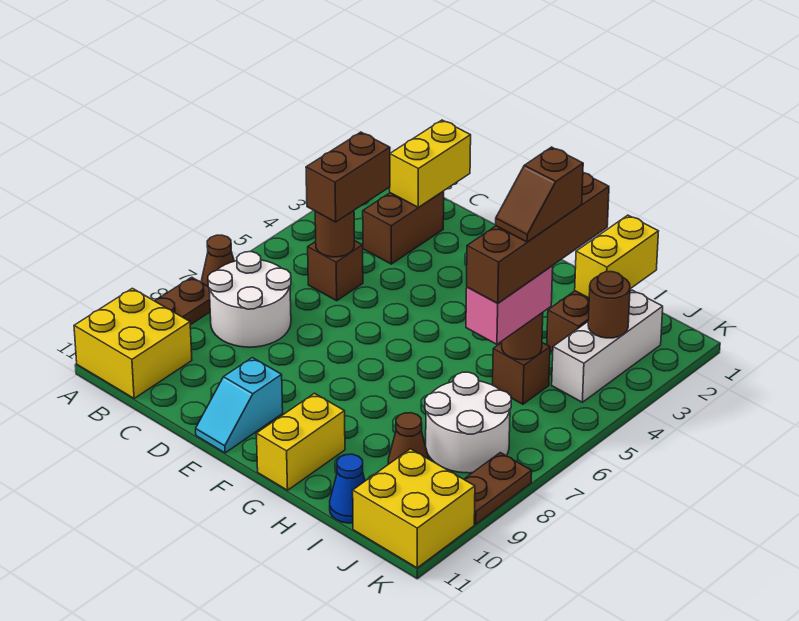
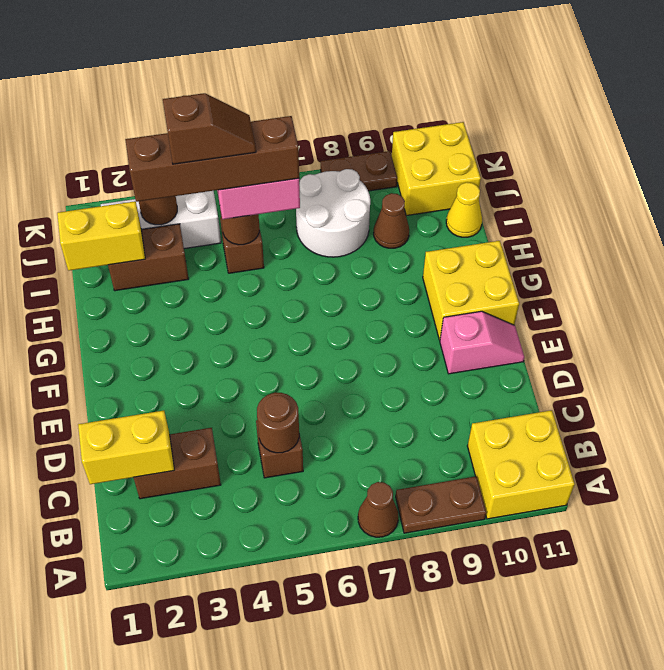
white 2x2 round brick [208,252,291,347] -> none
brown 1x2 brick [306,132,390,222] -> none
cyan 1x2 slope [196,358,283,453] -> pink 1x2 slope [440,311,525,374]
yellow 1x2 brick [256,393,345,490] -> yellow 2x2 brick [423,241,519,340]
blue 1x1 cone [330,454,365,523] -> yellow 1x1 cone [446,182,482,237]

